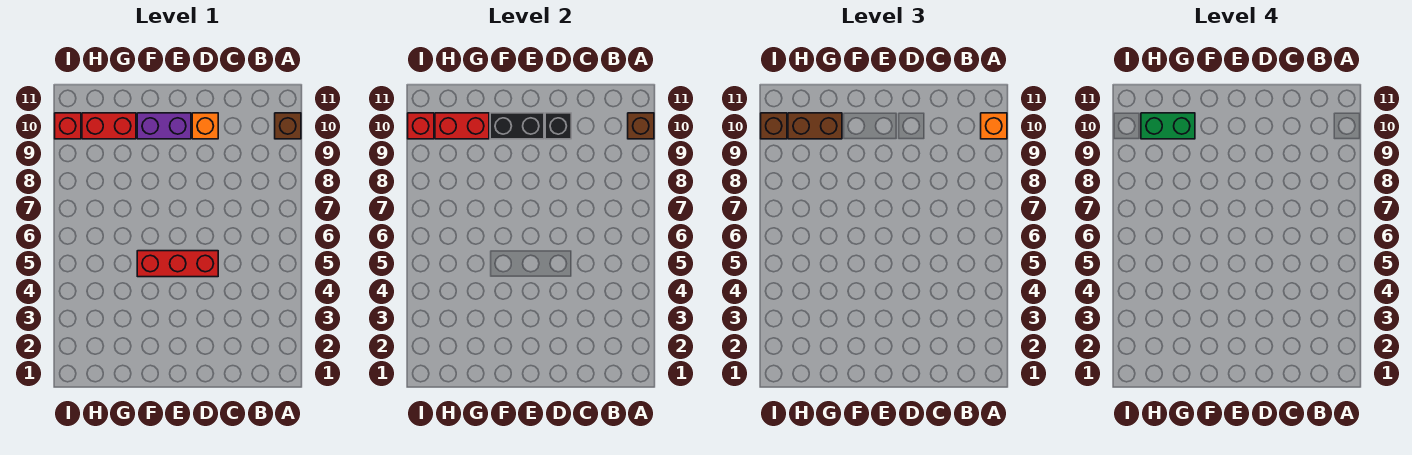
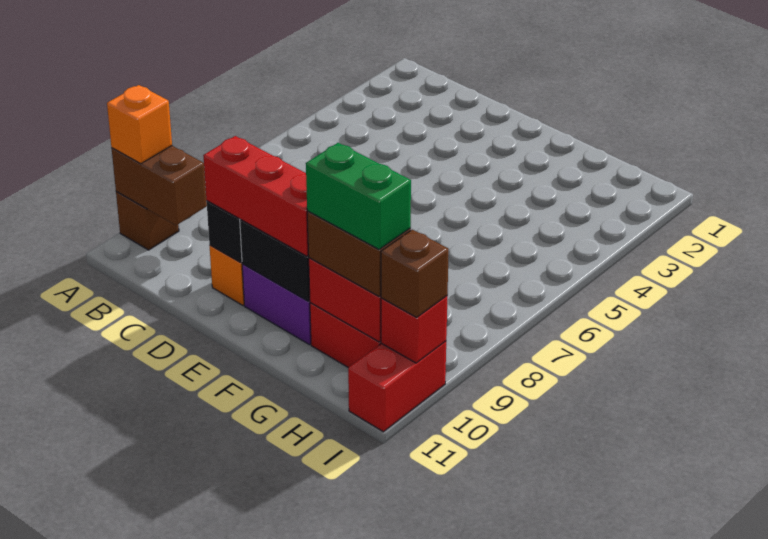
brown 1x1 brick [628,113,654,139] -> brown 1x2 brick [112,146,207,225]
red 1x3 brick [137,251,218,277] -> red 1x3 brick moved to [203,136,308,256]
red 1x1 brick [55,113,81,139] -> red 1x2 brick [348,341,446,432]

